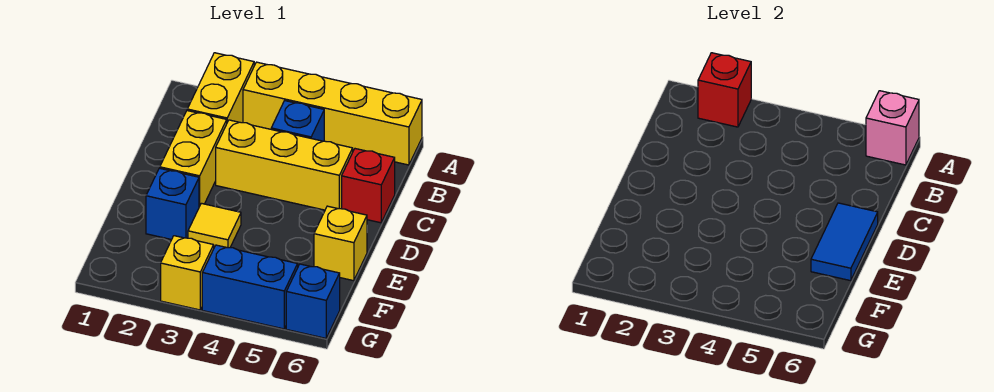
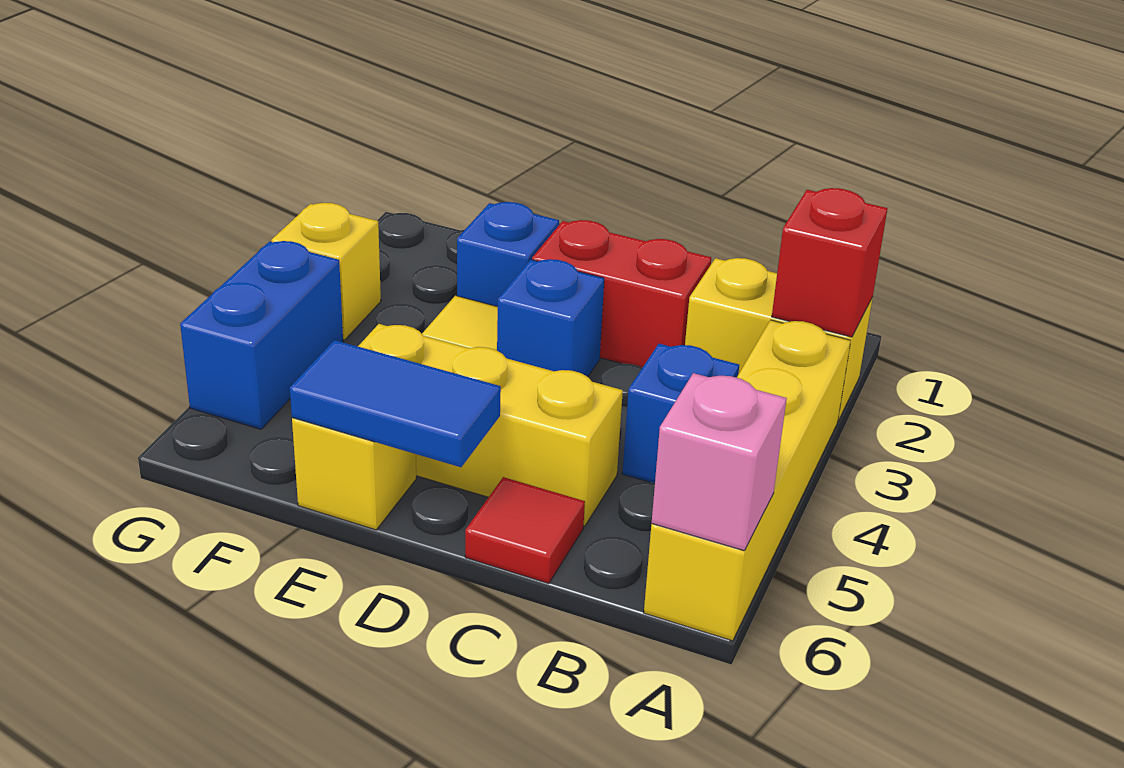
yellow 1x2 brick [160,111,227,207] -> red 1x2 brick [532,220,711,368]
yellow 1x3 brick [216,120,353,210] -> yellow 1x3 brick turned to [358,324,623,526]
red 1x1 brick [342,149,395,223] -> red 1x1 tile [465,477,585,584]
blue 1x1 brick [286,264,340,338] -> blue 1x1 brick moved to [497,259,604,377]

